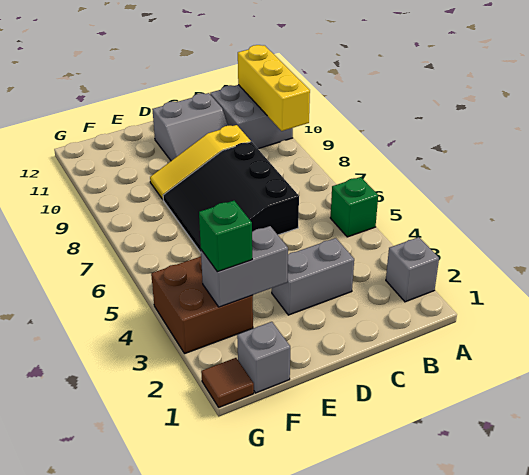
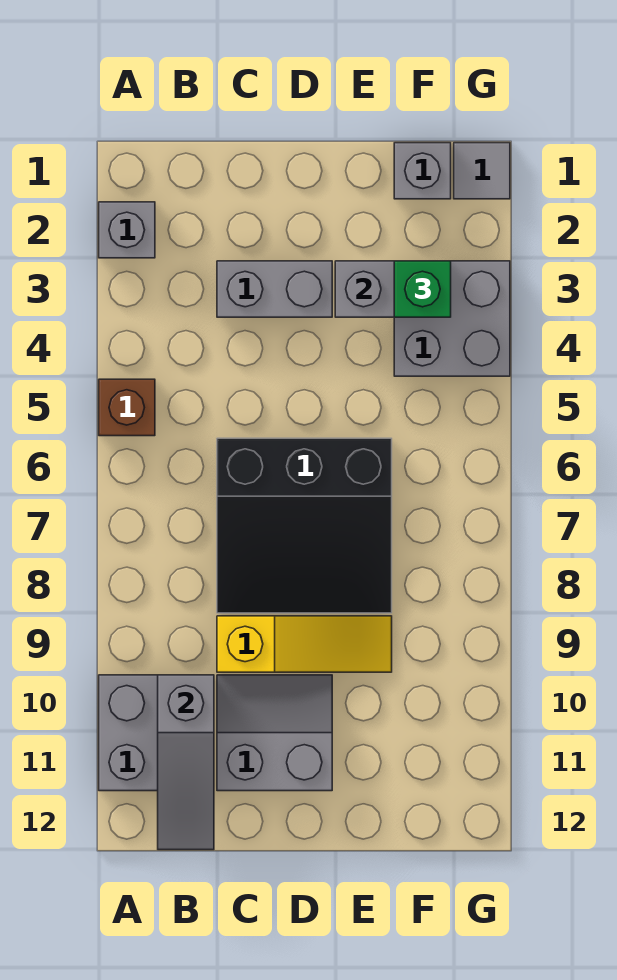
green 1x1 brick [330,177,378,237] -> brown 1x1 brick [99,379,155,436]
yellow 1x3 brick [238,45,310,131] -> none
none -> grey 1x3 slope [158,675,214,850]
black 3x3 slope [163,142,299,252] -> black 3x3 slope turned to [217,438,392,613]
brown 2x2 brick [151,257,253,354] -> grey 2x2 brick [394,261,510,376]
brown 1x1 tile [201,358,254,407] -> grey 1x1 tile [454,143,510,199]

